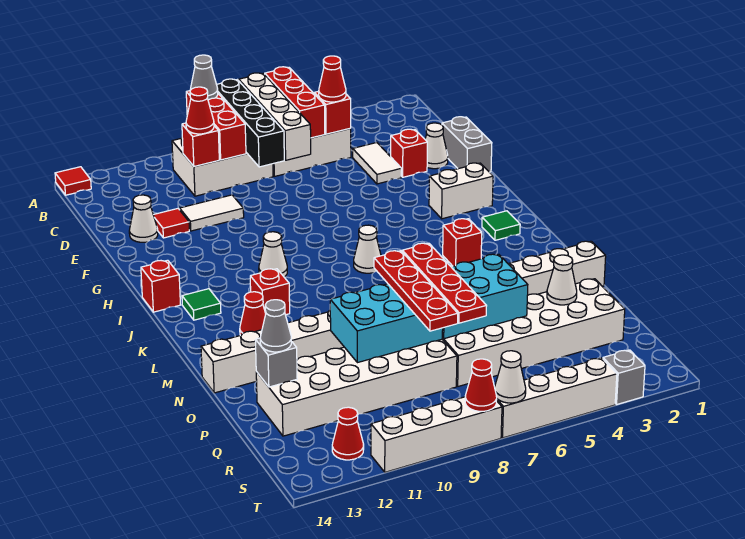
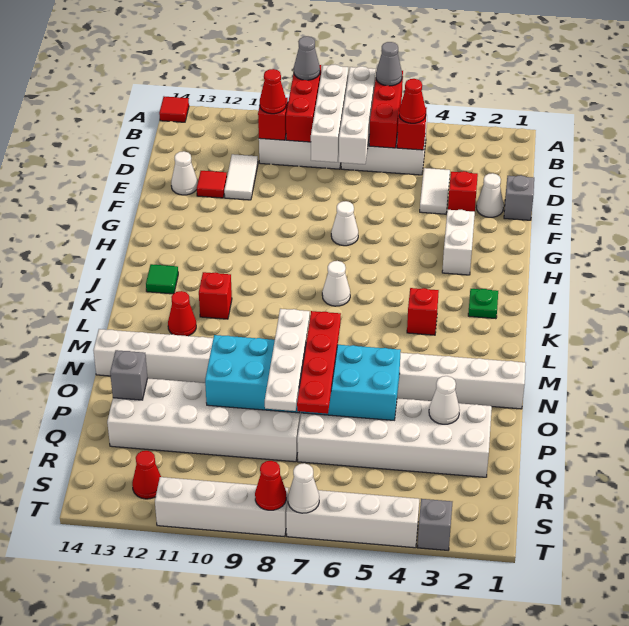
black 1x4 brick [217,79,284,167] -> white 1x4 brick [311,65,348,162]
grey 1x2 brick [442,117,492,172] -> grey 1x1 brick [504,175,534,220]
white 1x2 tile [180,195,244,231] -> white 1x2 tile turned to [224,154,258,200]
white 1x2 brick [429,163,493,219] -> white 1x2 brick turned to [442,210,475,275]
white 1x1 cone [259,232,287,277] -> white 1x1 cone moved to [331,201,358,246]
red 1x1 brick [141,260,180,312] -> none
green 1x1 tile [482,211,520,240] -> green 1x1 plate [468,289,498,319]
red 1x4 plate [374,251,458,331] -> white 1x4 plate [265,309,310,411]
grey 1x1 cone [260,300,291,352] -> grey 1x1 cone moved to [376,42,402,86]

